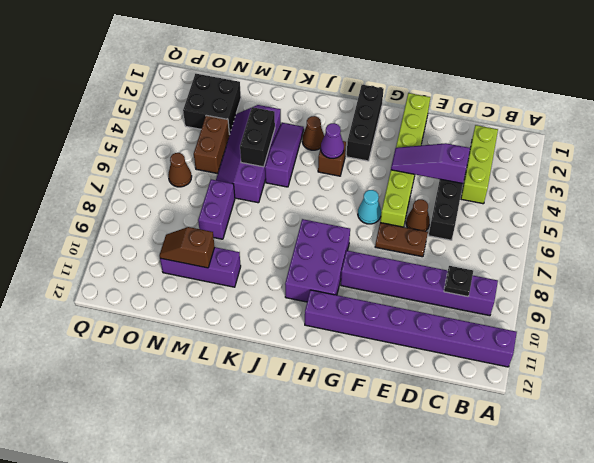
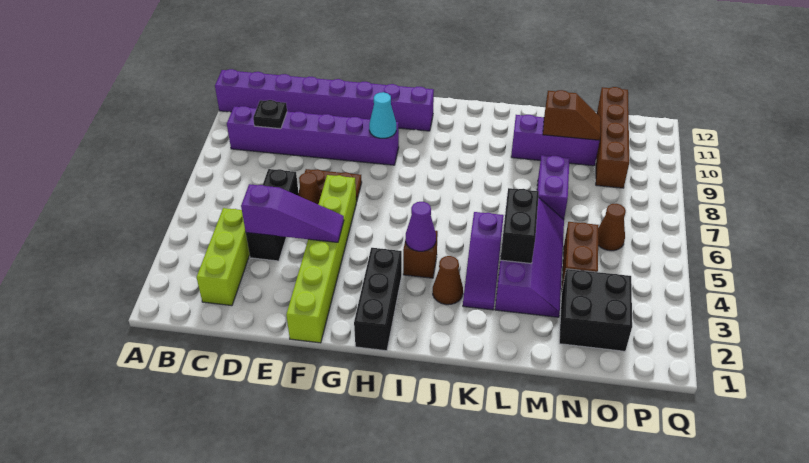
cyan 1x1 cone [358,190,381,224] -> cyan 1x1 cone moved to [369,92,396,138]
purple 2x3 brick [285,219,350,302] -> none
none -> brown 1x4 brick [596,87,629,188]

